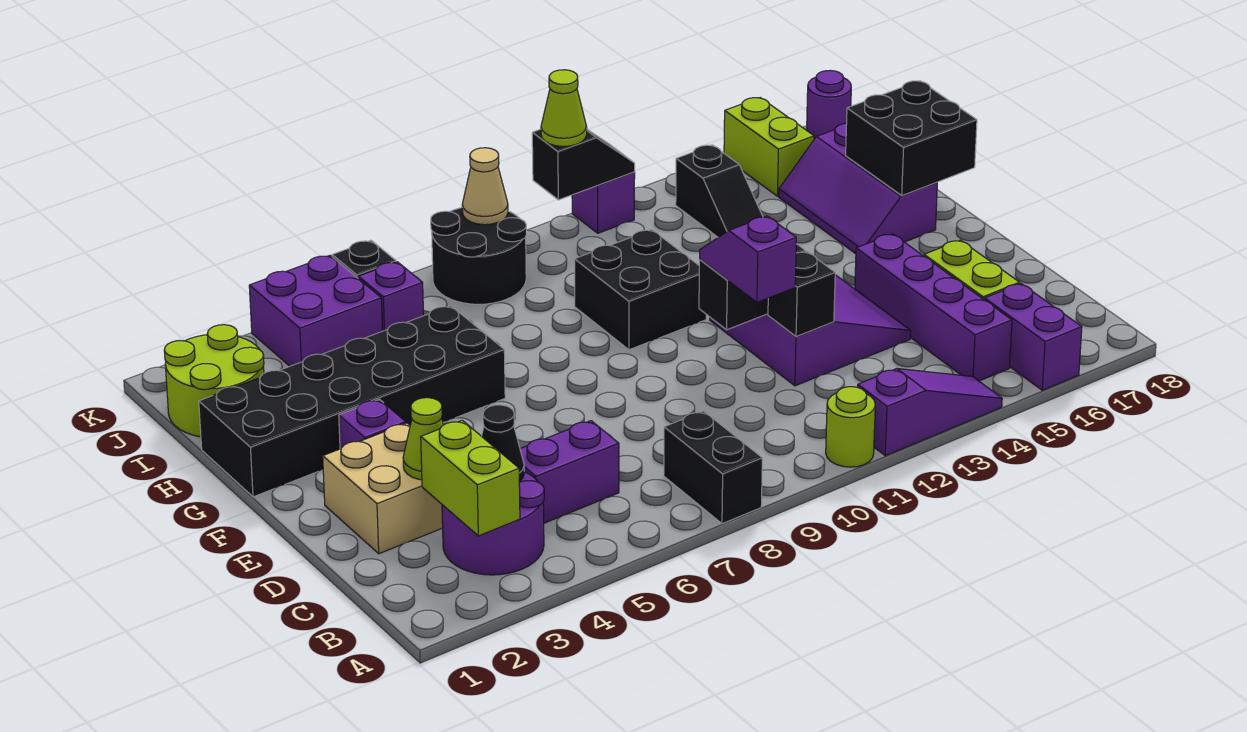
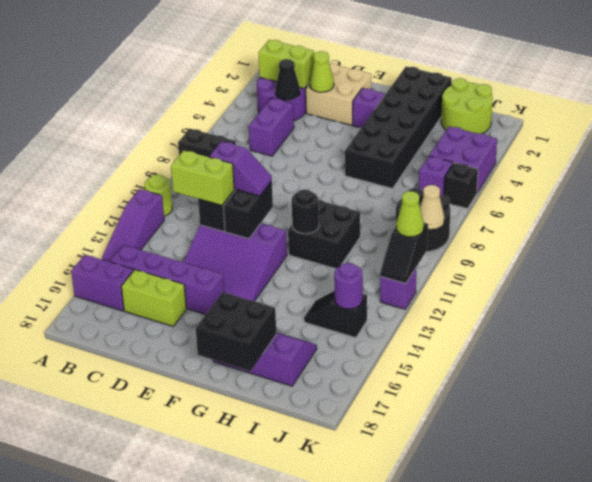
none -> black 1x1 round brick [292,189,319,234]
lime 1x2 brick [724,98,814,196] -> lime 1x2 brick moved to [171,150,234,205]
purple 1x1 round brick [807,70,851,139] -> purple 1x1 round brick moved to [334,263,363,309]

